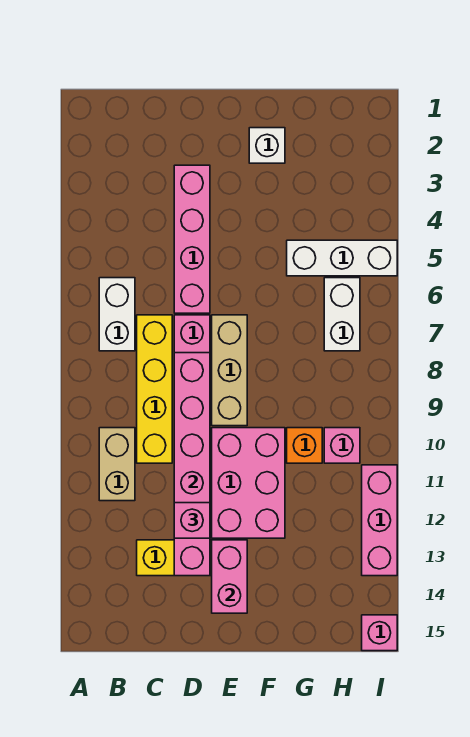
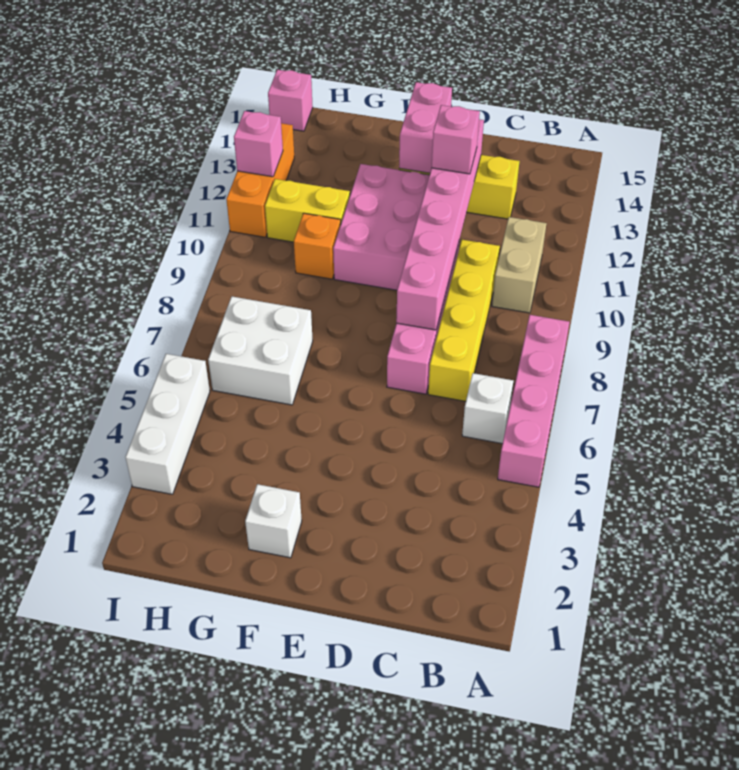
white 1x2 brick [99,278,135,351] -> white 1x1 brick [462,373,513,444]
pink 1x4 brick [174,165,210,313] -> pink 1x4 brick moved to [498,315,569,487]
tan 1x3 brick [212,315,247,426] -> none
white 1x3 brick [287,240,397,276] -> white 1x3 brick turned to [125,354,210,494]
none -> yellow 1x2 brick [265,179,350,242]
white 1x2 brick [324,278,360,351] -> white 2x2 brick [208,297,313,405]
pink 1x1 brick [324,428,360,463] -> pink 1x1 brick moved to [234,111,283,177]
pink 1x3 brick [362,465,397,576] -> orange 1x3 brick [226,123,294,237]

